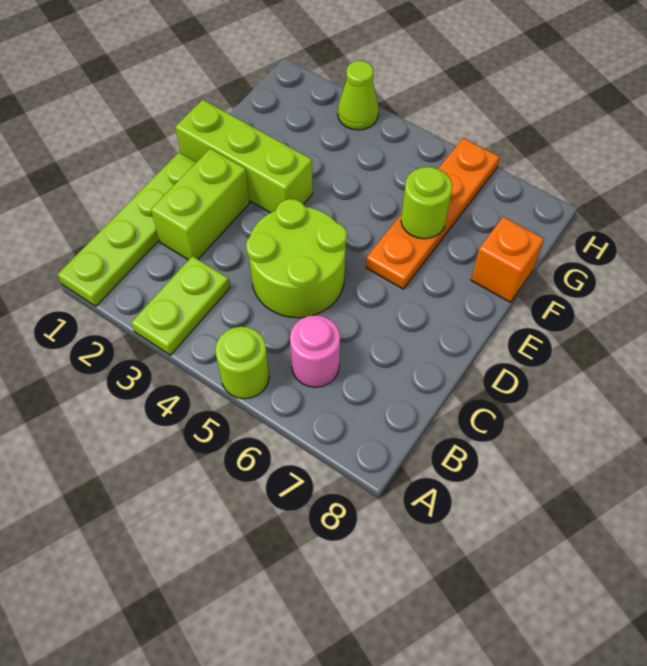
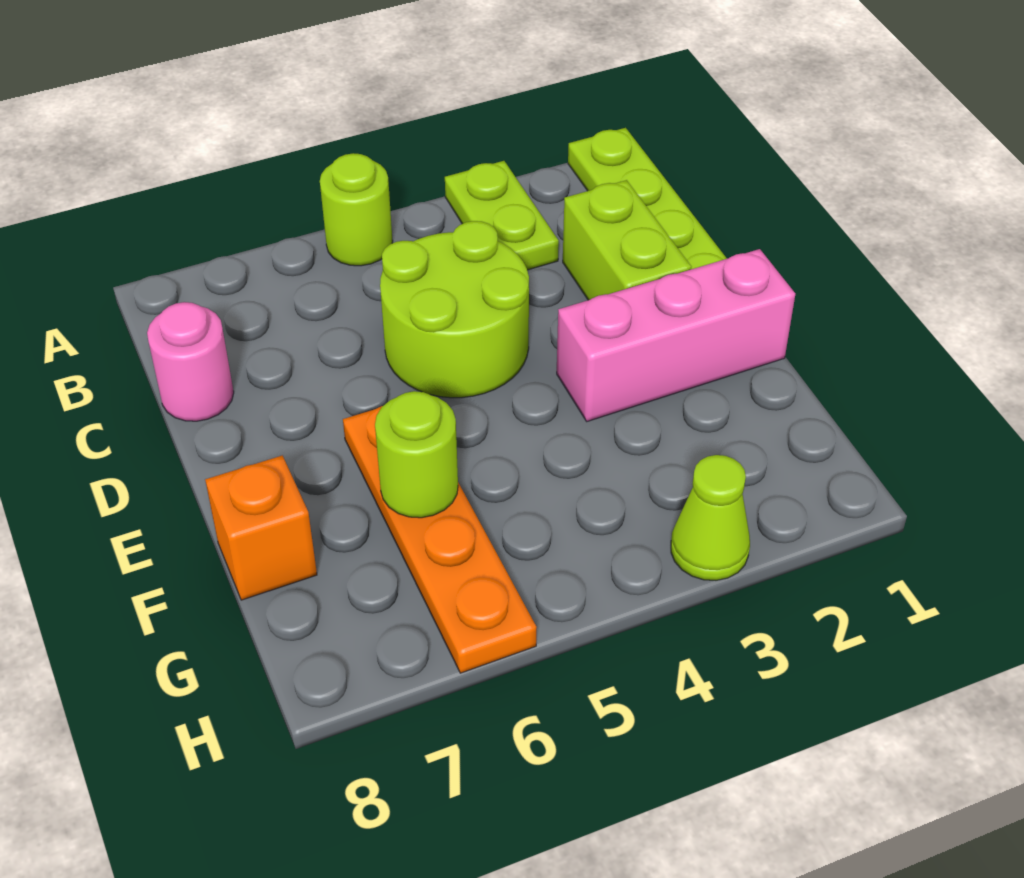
pink 1x1 round brick [290,315,340,387] -> pink 1x1 round brick moved to [147,302,234,421]
lime 1x3 brick [175,100,313,213] -> pink 1x3 brick [557,249,795,421]

